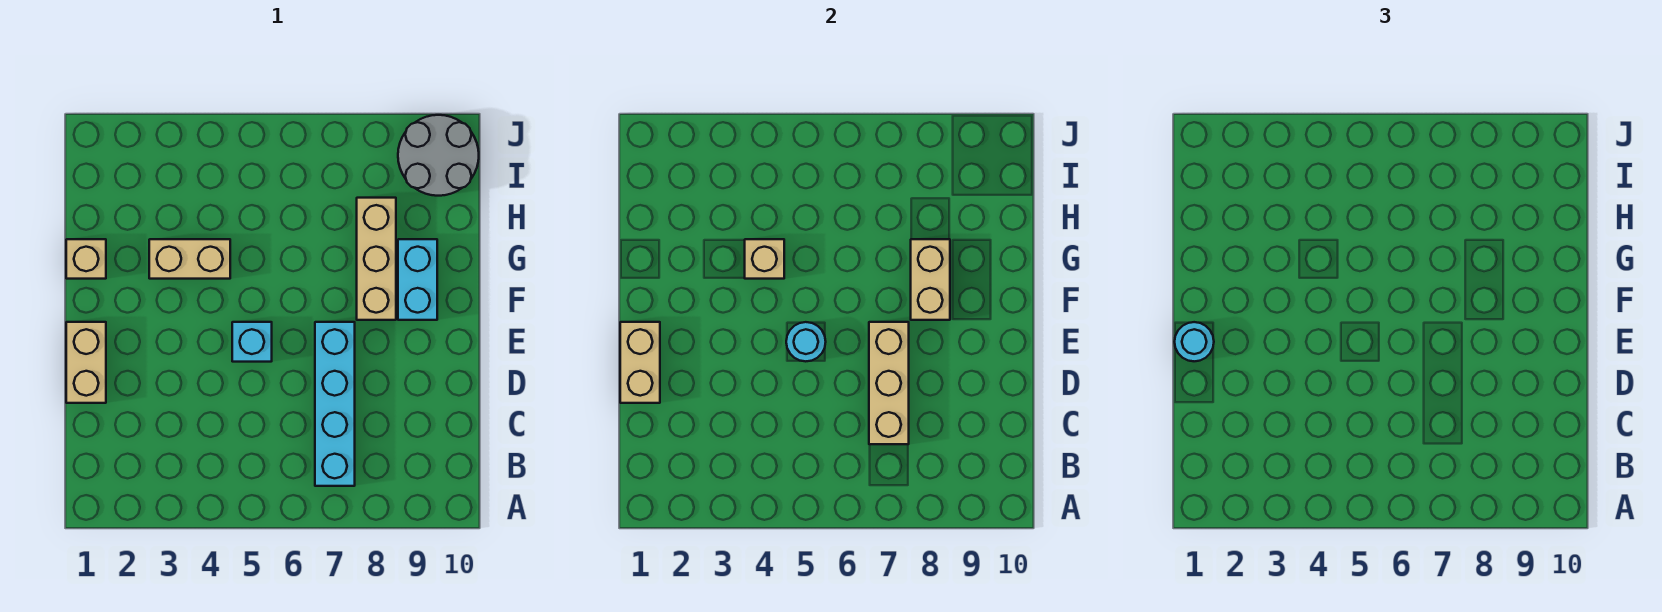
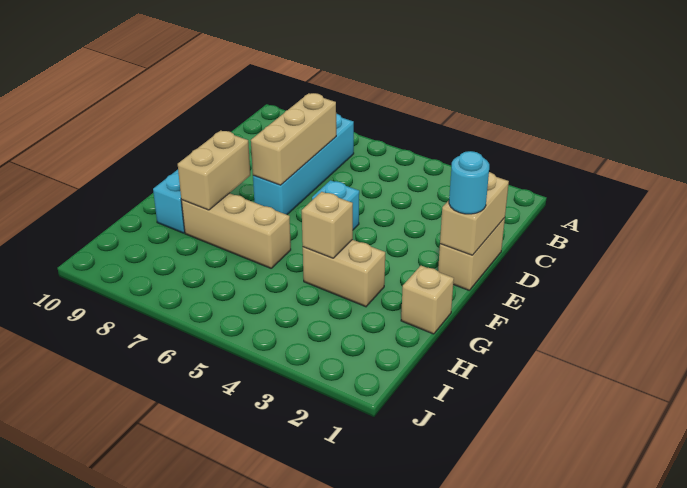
cyan 1x1 round brick [786,322,826,361] -> none
tan 1x3 brick [357,198,396,320] -> tan 1x3 brick turned to [181,193,291,268]
grey 2x2 round brick [398,115,479,196] -> none

